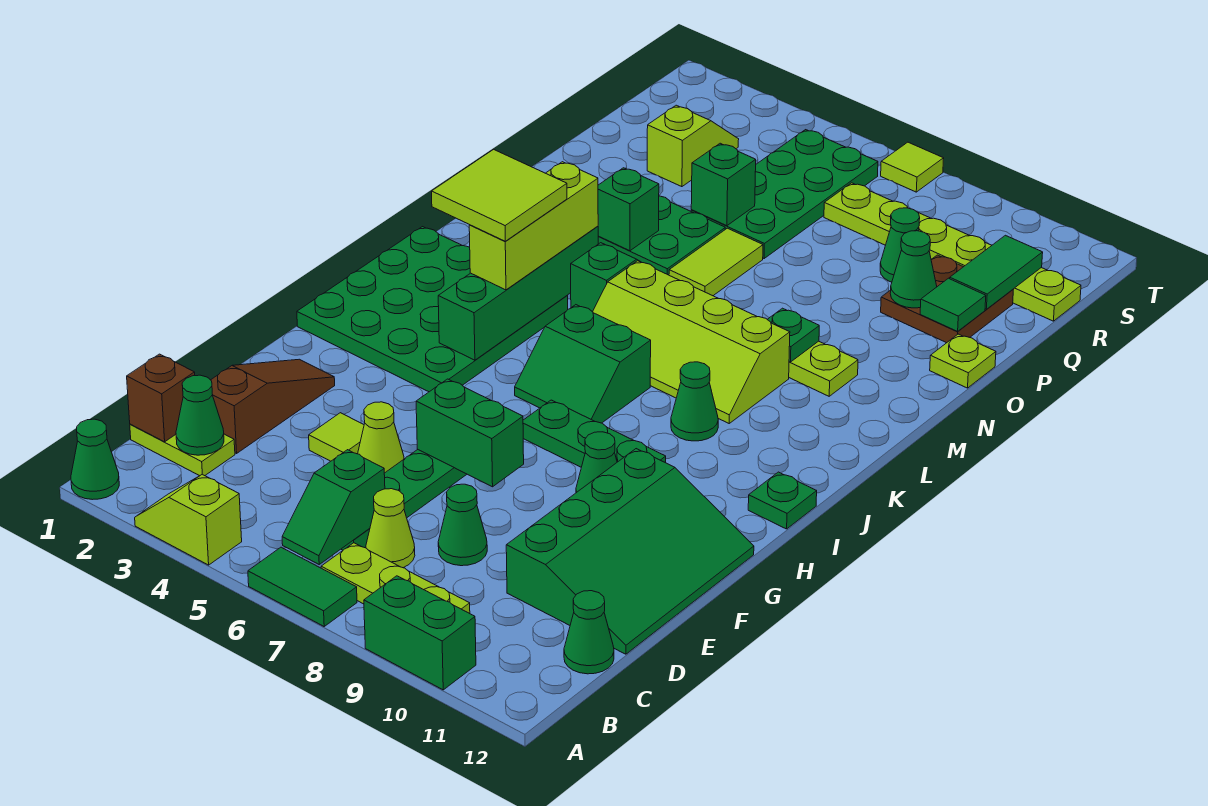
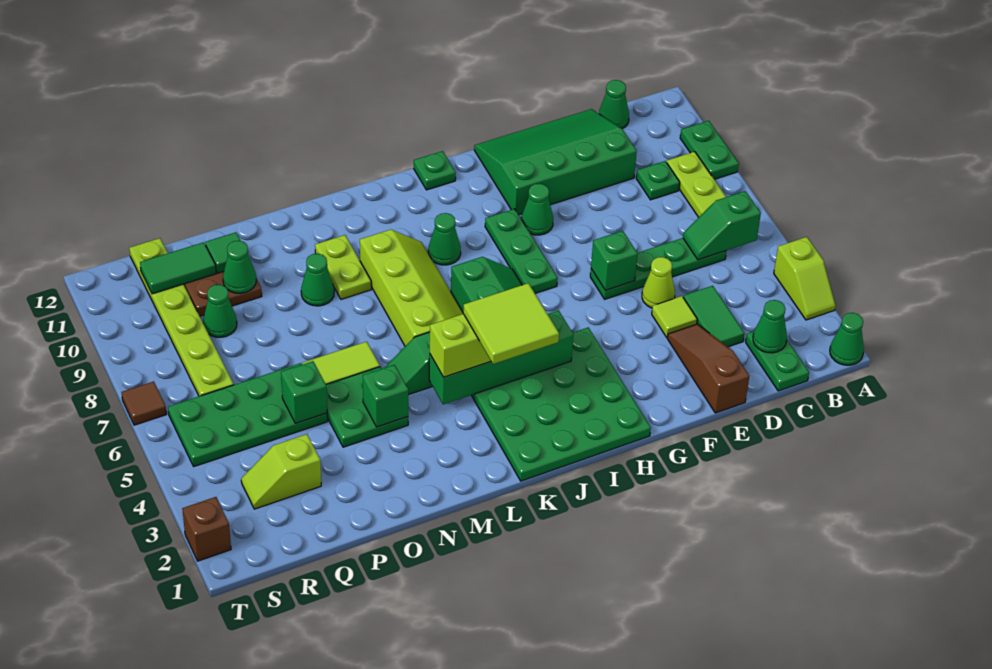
green 1x2 tile [248,547,357,626] -> green 1x2 tile moved to [683,286,744,347]
green 1x2 brick [364,576,476,690] -> green 1x2 plate [680,121,739,179]
green 1x2 slope [282,450,385,564] -> green 1x2 slope turned to [683,191,761,260]
lime 1x2 plate [130,424,235,476] -> green 1x2 plate [746,331,809,391]
brown 1x1 brick [127,354,195,442] -> brown 1x1 brick moved to [182,497,231,561]
lime 1x1 cone [366,489,415,568] -> none
brown 1x3 slope [211,359,335,453] -> brown 1x3 slope turned to [667,324,749,413]
green 1x1 cone [438,484,487,566] -> green 1x1 cone moved to [301,254,334,306]
green 1x2 brick [416,379,524,487] -> green 1x1 brick [591,231,638,290]
green 1x1 plate [767,308,819,362] -> green 1x1 plate moved to [636,161,680,200]
lime 1x1 plate [930,334,996,388] -> none
lime 1x1 tile [881,142,944,192] -> brown 1x1 tile [122,381,166,425]

